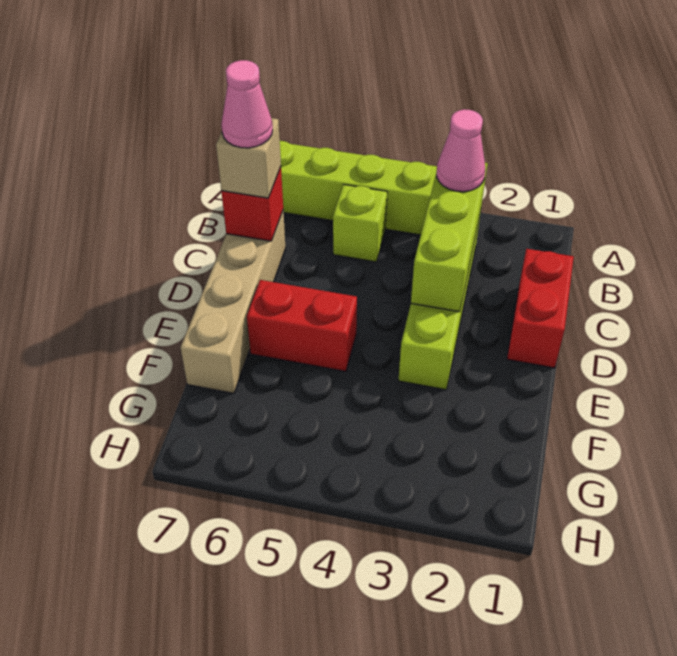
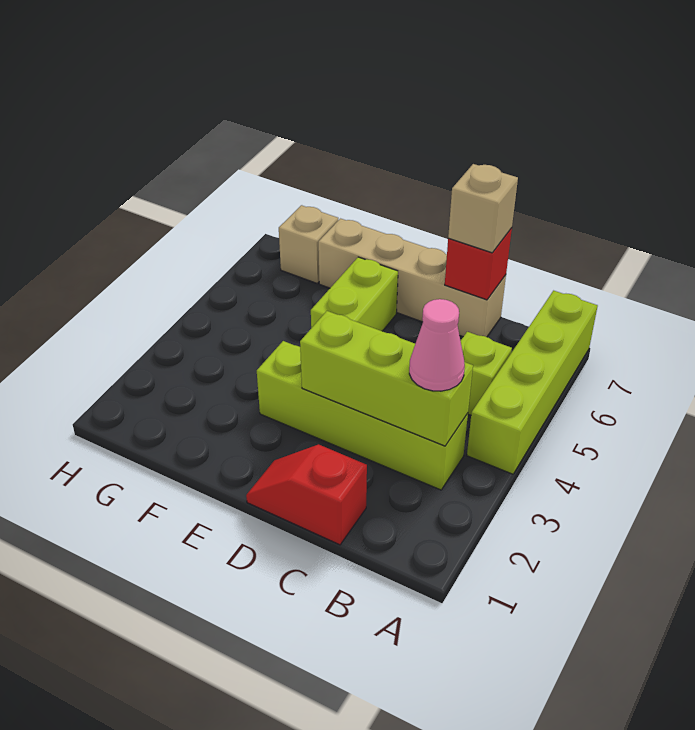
red 1x2 brick [507,249,574,368] -> red 1x2 slope [246,444,367,545]
pink 1x1 cone [221,60,273,148] -> none
red 1x2 brick [247,280,357,371] -> lime 1x2 brick [311,257,398,331]
none -> tan 1x1 brick [279,205,338,283]

